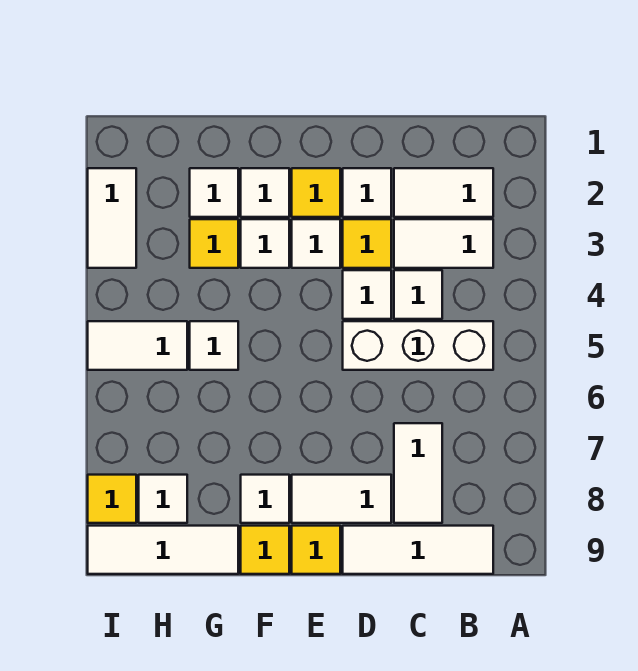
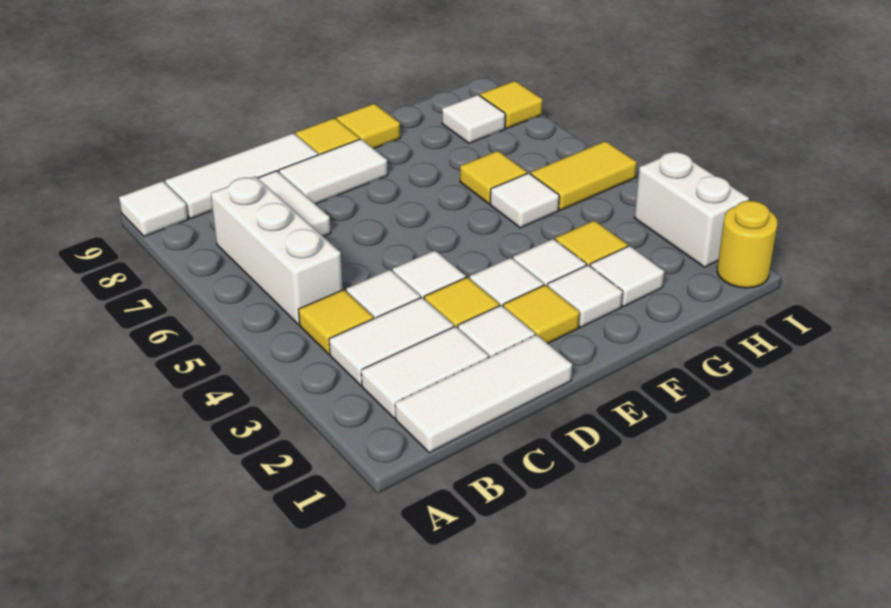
none -> yellow 1x1 tile [298,290,374,354]
white 1x3 brick [343,321,493,370] -> white 1x3 brick turned to [211,176,343,324]
white 1x1 tile [241,475,289,523] -> white 1x1 tile moved to [119,181,188,236]
none -> yellow 1x1 tile [460,151,527,204]
white 1x3 tile [88,526,238,574] -> white 1x3 tile moved to [395,335,572,453]
white 1x2 tile [88,321,187,370] -> yellow 1x2 tile [531,141,637,210]
none -> yellow 1x1 round brick [717,201,778,288]
white 1x2 tile [88,168,136,268] -> white 1x2 brick [635,151,749,267]

